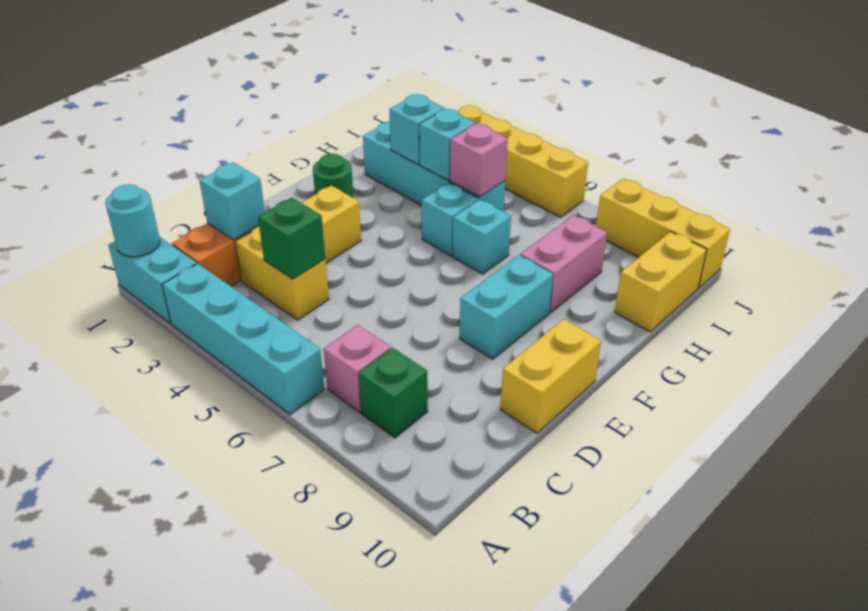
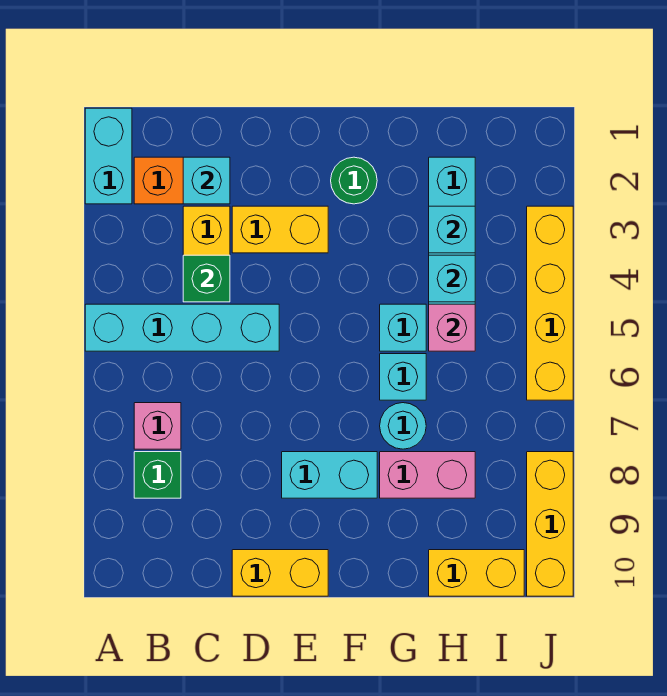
cyan 1x1 round brick [106,184,160,257] -> cyan 1x1 round brick moved to [380,403,426,449]
cyan 1x4 brick [162,263,324,414] -> cyan 1x4 brick turned to [85,304,279,351]

